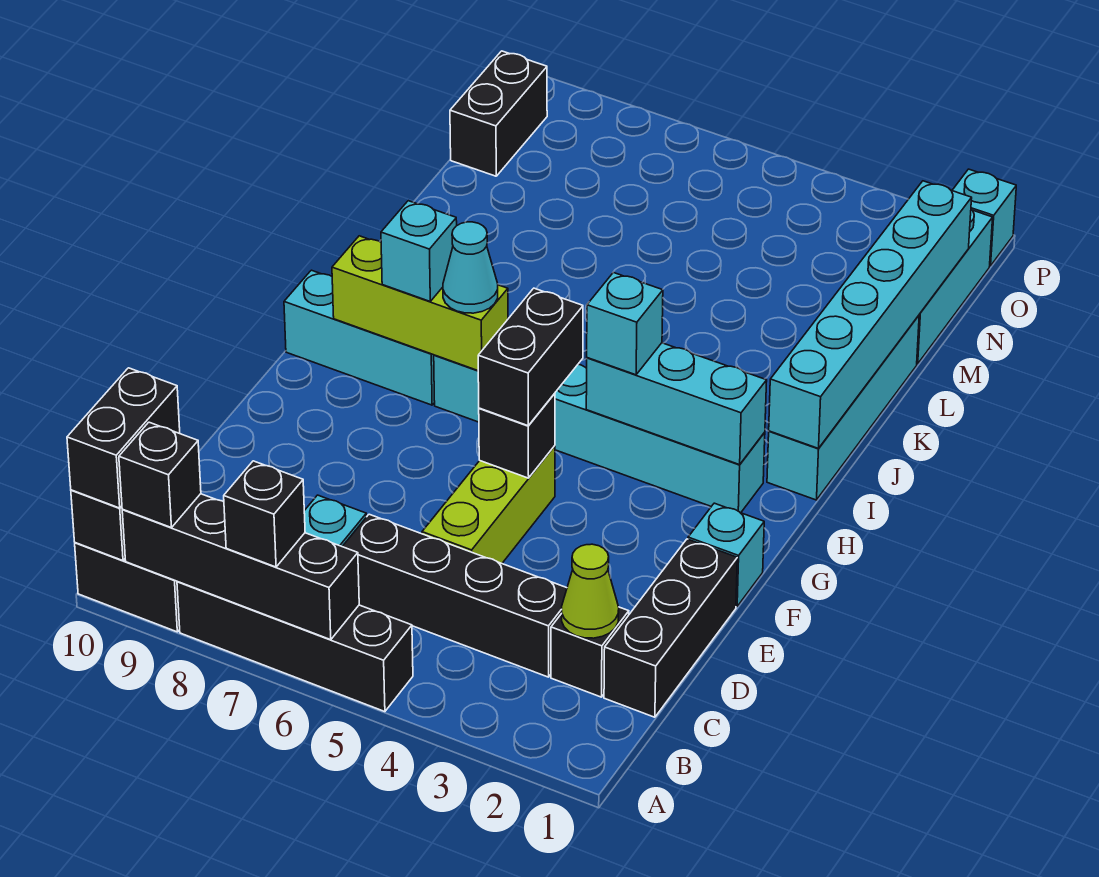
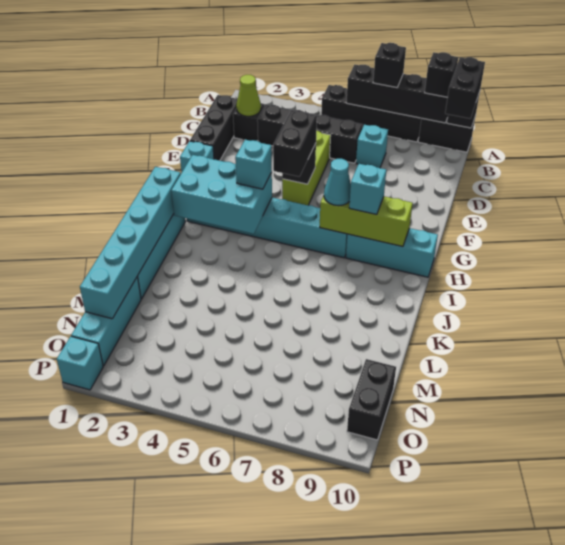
cyan 1x3 brick [586,343,767,465] -> cyan 2x3 brick [171,155,272,234]

